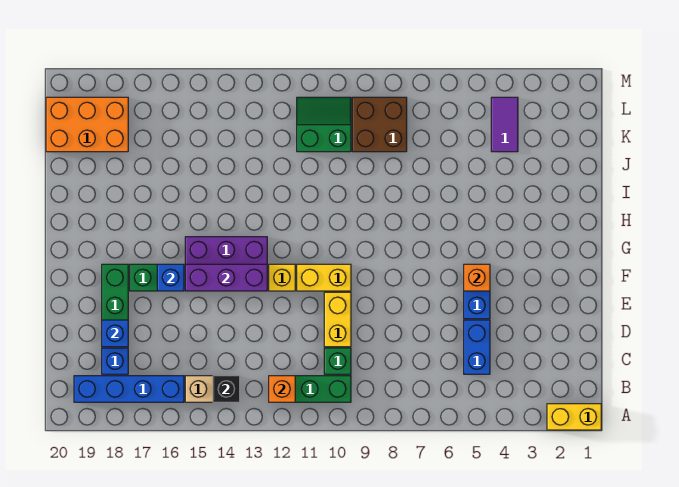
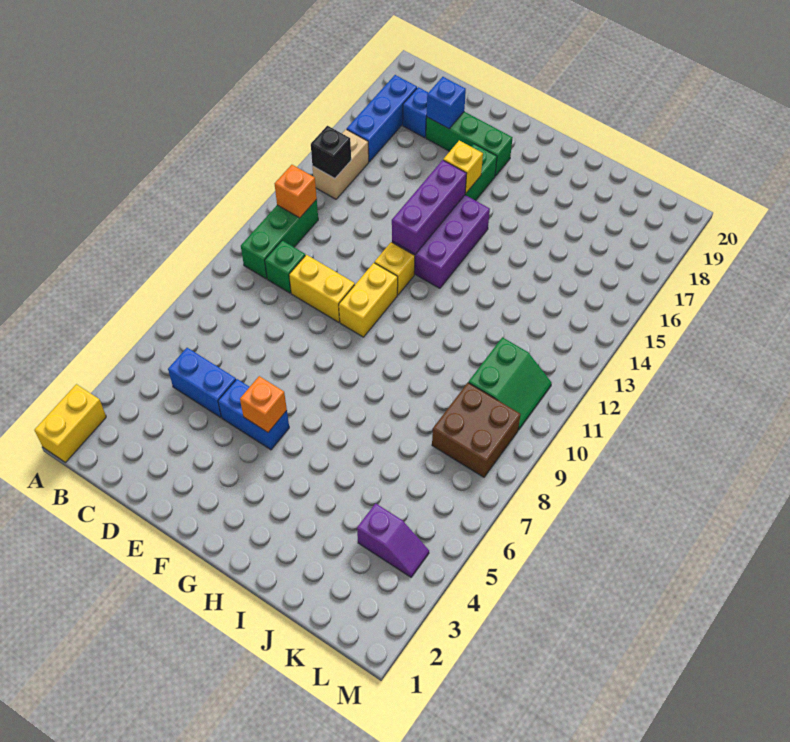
blue 1x4 brick [74,376,184,402] -> blue 1x3 brick [347,75,417,162]
blue 1x1 brick [157,264,184,291] -> yellow 1x1 brick [443,140,483,194]
purple 1x2 tile [491,97,518,152] -> purple 1x2 slope [357,503,429,577]
orange 2x3 brick [46,97,128,152] -> none

